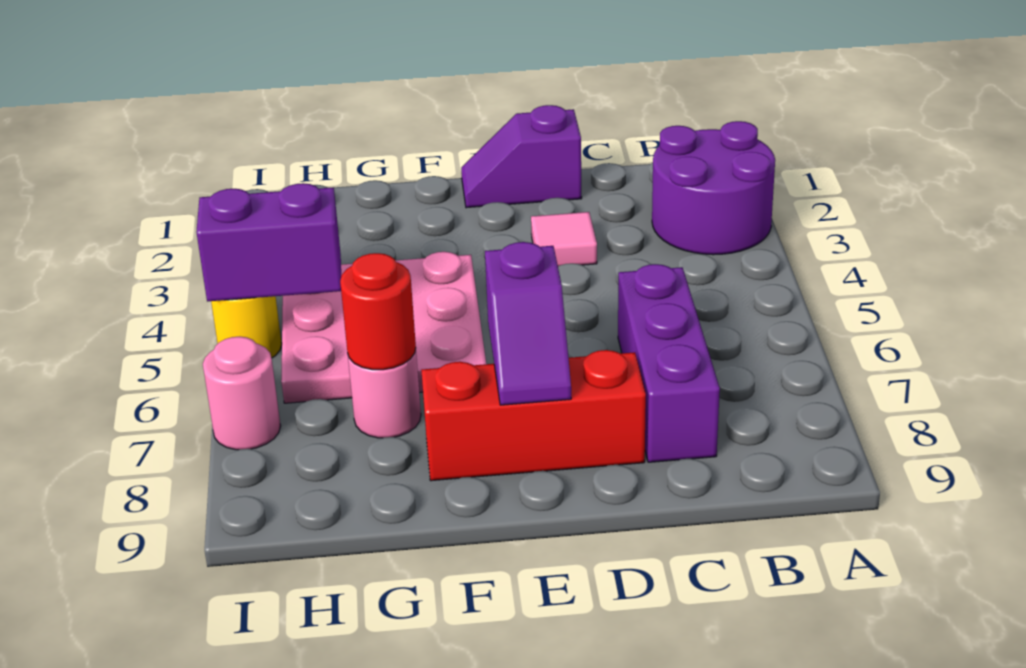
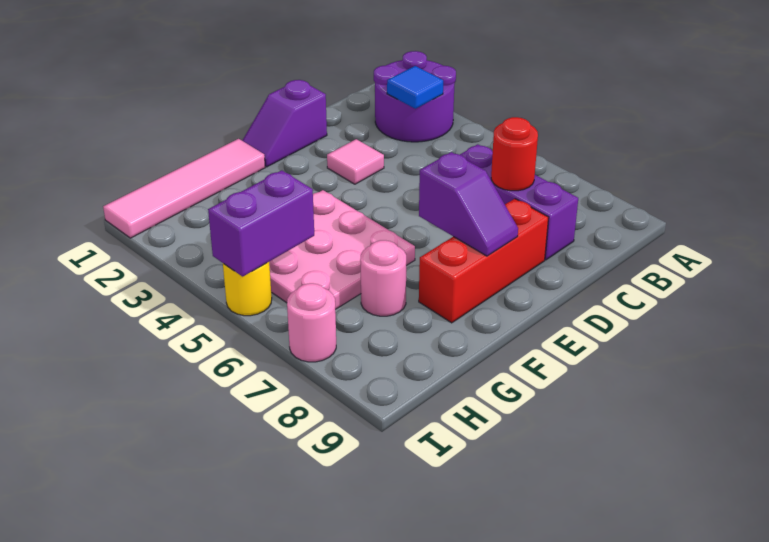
none -> blue 1x1 tile [387,66,443,109]
none -> pink 1x4 tile [103,139,265,238]
red 1x1 round brick [340,253,416,370] -> red 1x1 round brick moved to [491,117,538,191]

